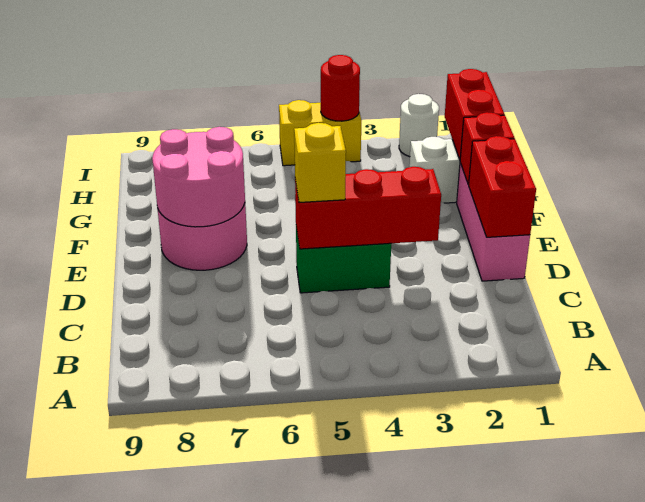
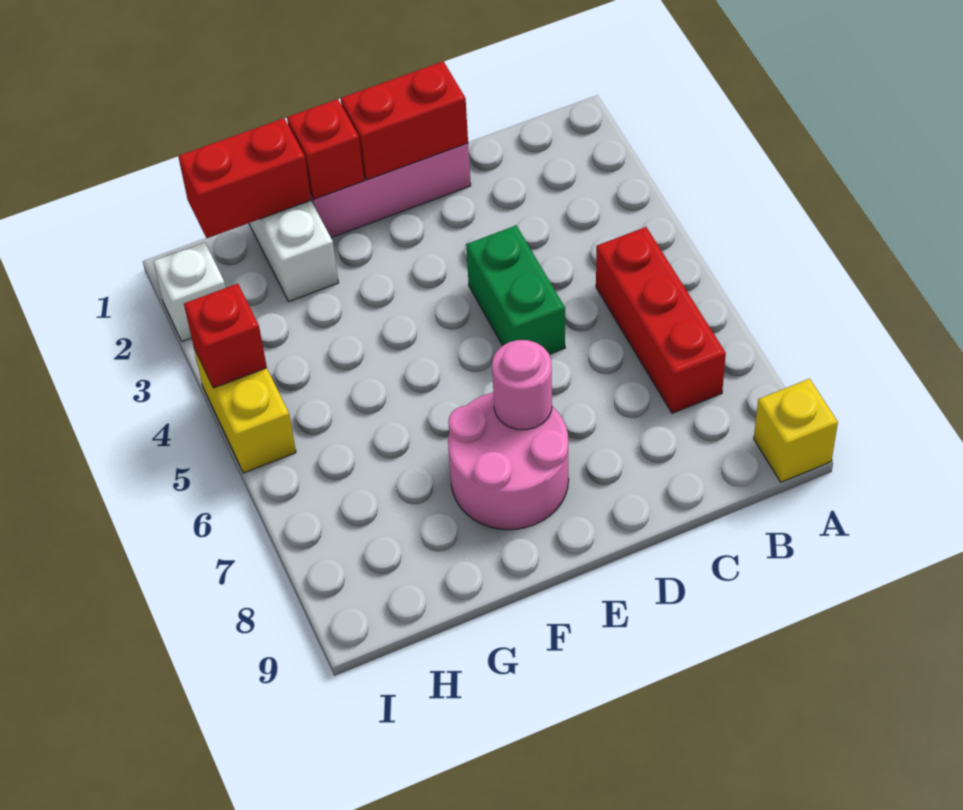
red 1x3 brick [295,167,441,249] -> red 1x3 brick moved to [596,227,726,413]
yellow 1x1 brick [294,123,346,202] -> yellow 1x1 brick moved to [754,379,838,482]
pink 2x2 round brick [152,127,245,227] -> pink 1x1 round brick [492,340,552,430]
white 1x1 round brick [399,94,439,157] -> white 1x1 brick [153,242,226,341]
red 1x1 round brick [321,55,360,121] -> red 1x1 brick [184,284,267,388]

